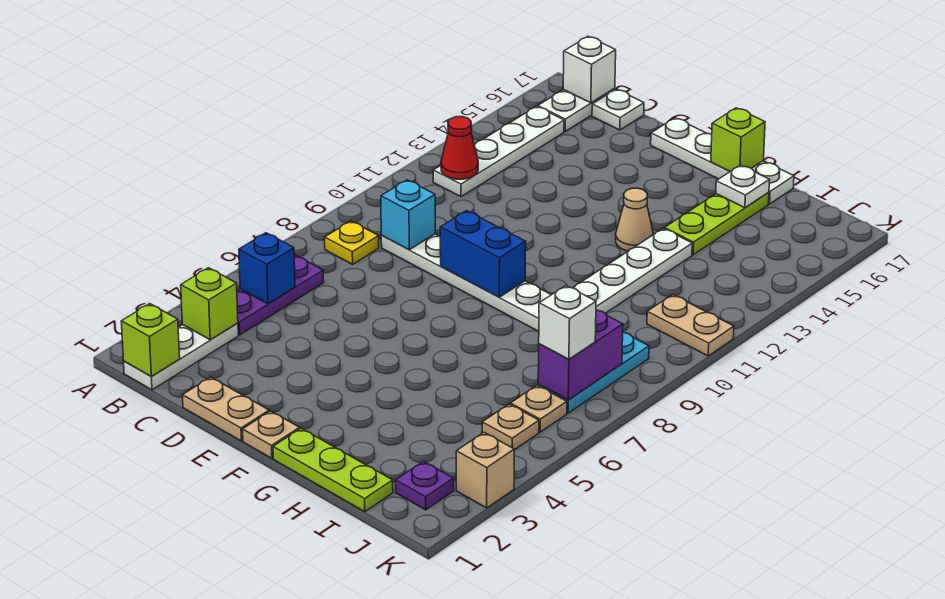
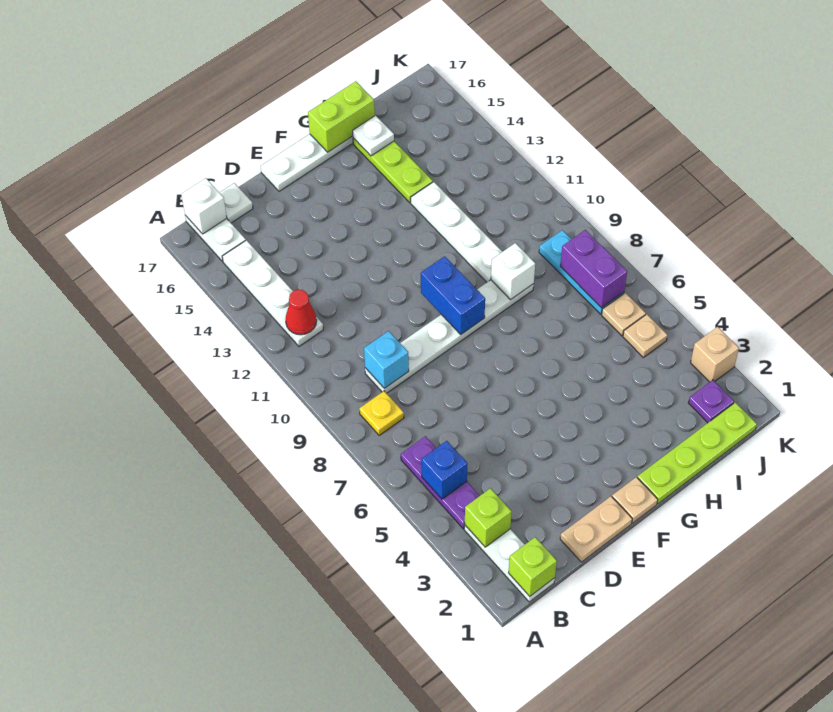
blue 1x2 brick [440,211,526,297] -> blue 1x2 brick turned to [421,256,485,334]
lime 1x3 plate [273,428,393,512] -> lime 1x4 plate [637,402,757,504]
tan 1x1 cone [616,188,654,251] -> none
lime 1x1 brick [711,108,765,171] -> lime 1x2 brick [308,81,375,152]
white 1x1 brick [539,286,596,359] -> white 1x1 brick moved to [491,243,535,300]
tan 1x2 plate [647,295,734,356] -> none

